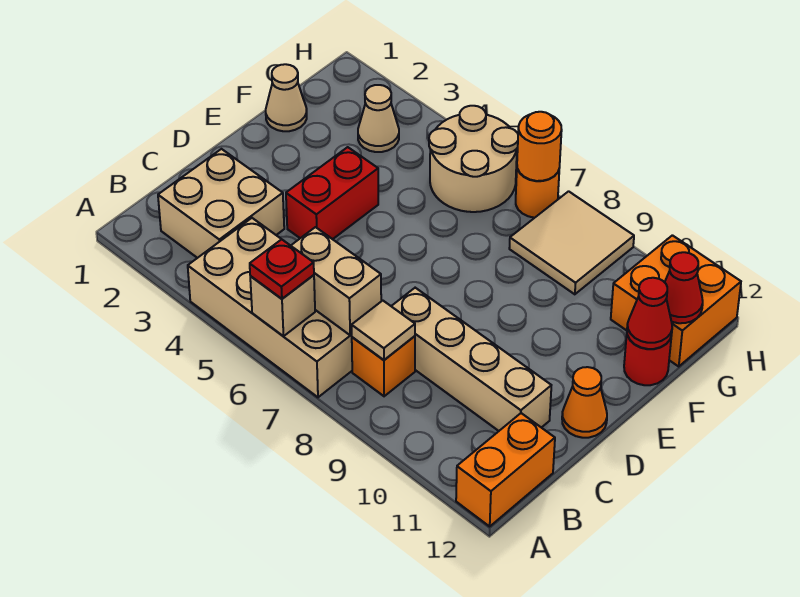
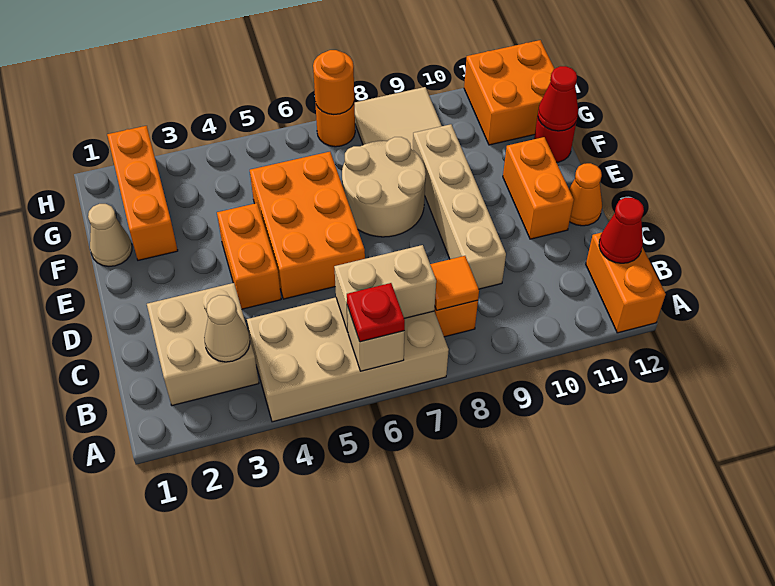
tan 1x1 tile [351,301,415,360] -> orange 1x1 tile [430,256,479,310]
tan 1x4 brick [391,288,551,431] -> tan 1x4 brick turned to [413,124,506,289]
red 1x2 brick [286,147,378,239] -> orange 1x2 brick [217,203,281,309]
none -> orange 2x3 brick [250,152,365,299]
none -> orange 1x2 brick [503,137,574,239]
none -> orange 1x3 brick [107,126,178,260]
tan 1x1 cone [358,85,399,152] -> tan 1x1 cone moved to [204,295,250,362]
tan 2x2 round brick [429,106,518,212] -> tan 2x2 round brick moved to [342,137,426,237]
red 1x1 cone [665,252,703,323] -> red 1x1 cone moved to [599,198,644,263]

